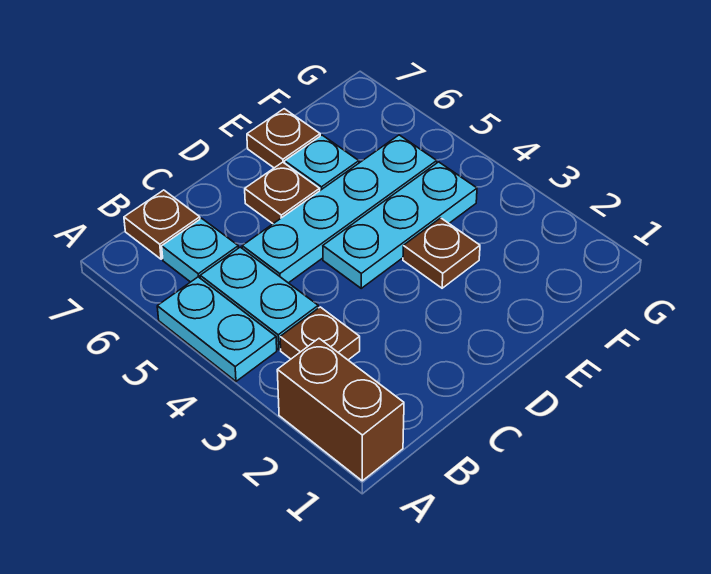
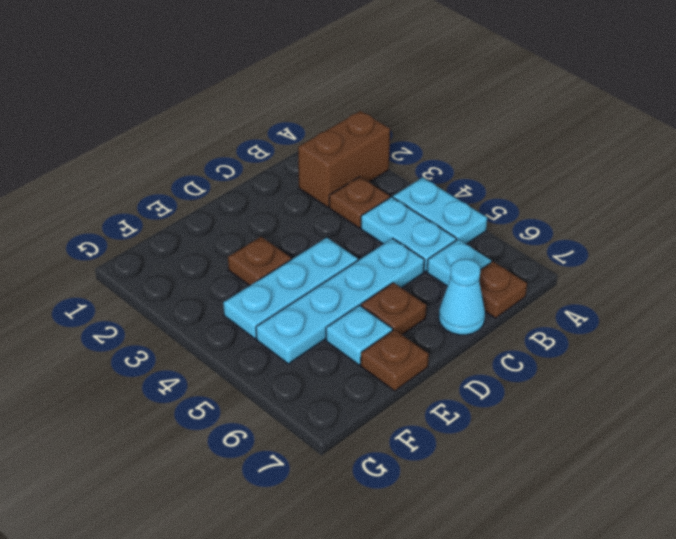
brown 1x2 brick [277,339,404,481] -> brown 1x2 brick turned to [298,111,390,207]
none -> cyan 1x1 cone [439,259,485,335]

